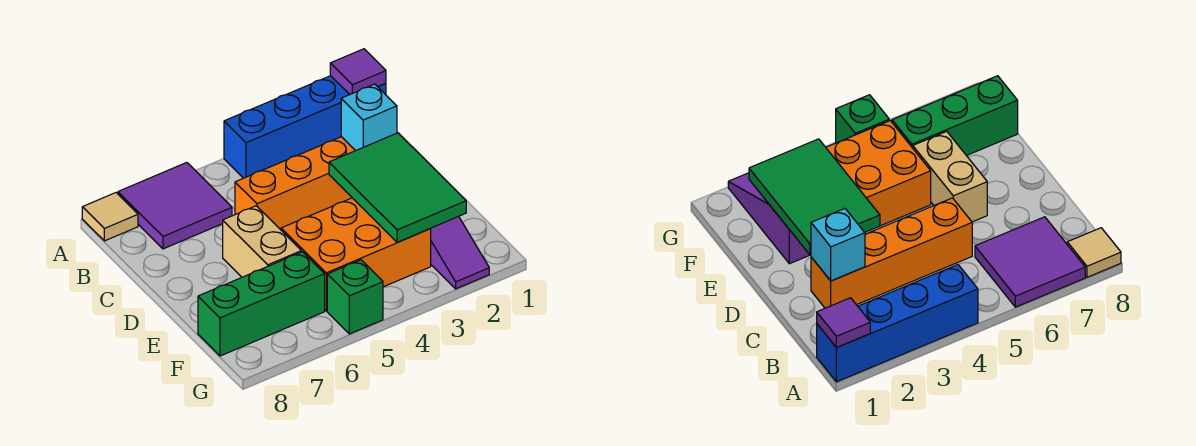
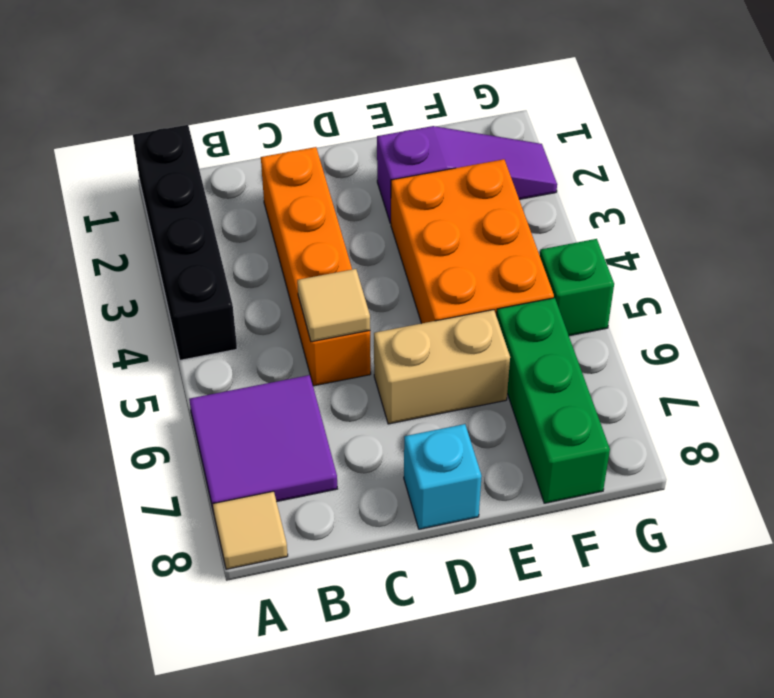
blue 1x4 brick [224,76,386,178] -> black 1x4 brick [133,125,237,360]
purple 1x1 tile [330,49,386,94] -> none
cyan 1x1 brick [341,84,397,151] -> cyan 1x1 brick moved to [404,424,482,529]
none -> tan 1x1 tile [297,269,370,342]
green 2x3 tile [329,133,466,242] -> none

